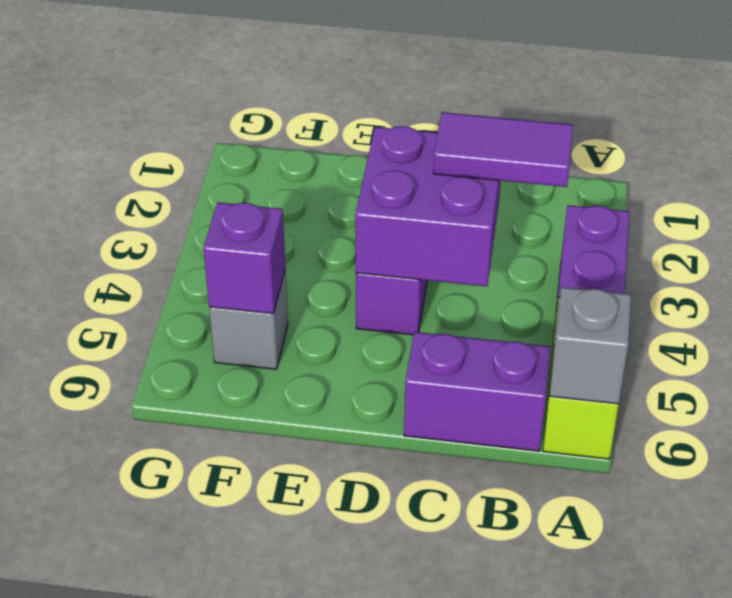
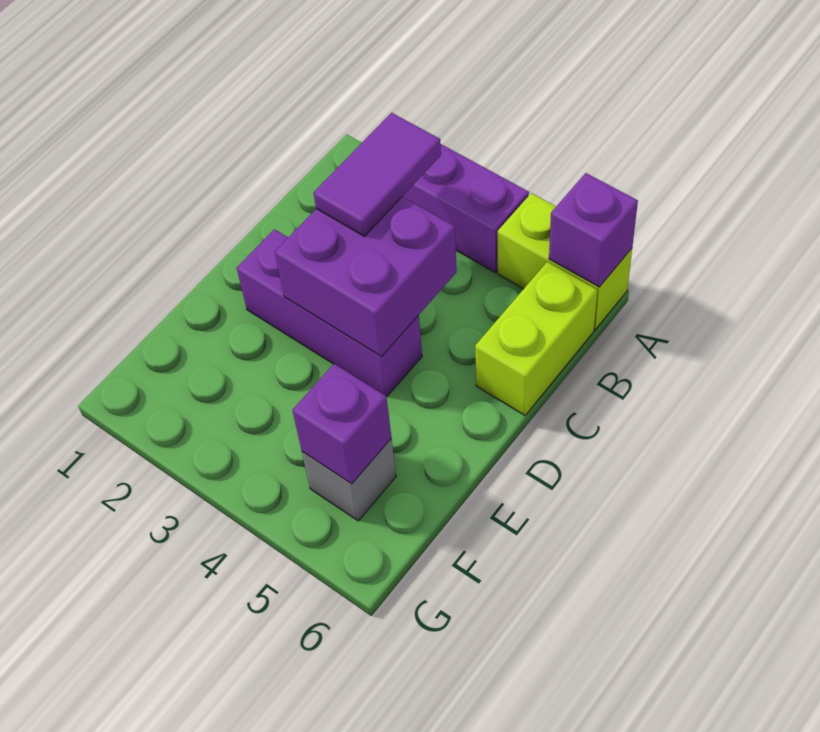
grey 1x1 brick [549,287,631,404] -> purple 1x1 brick [549,173,638,287]
purple 1x2 brick [404,332,551,451] -> lime 1x2 brick [475,262,597,415]

